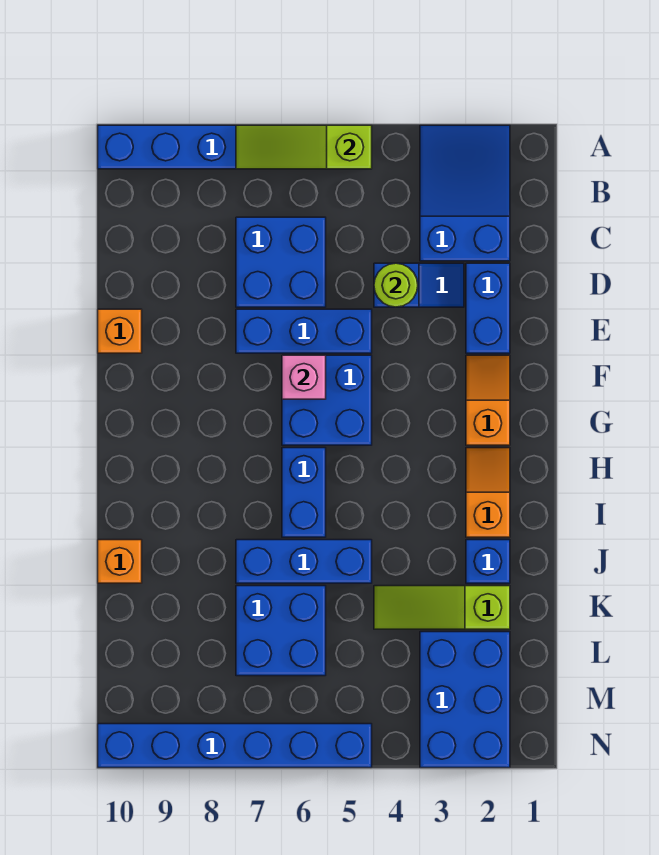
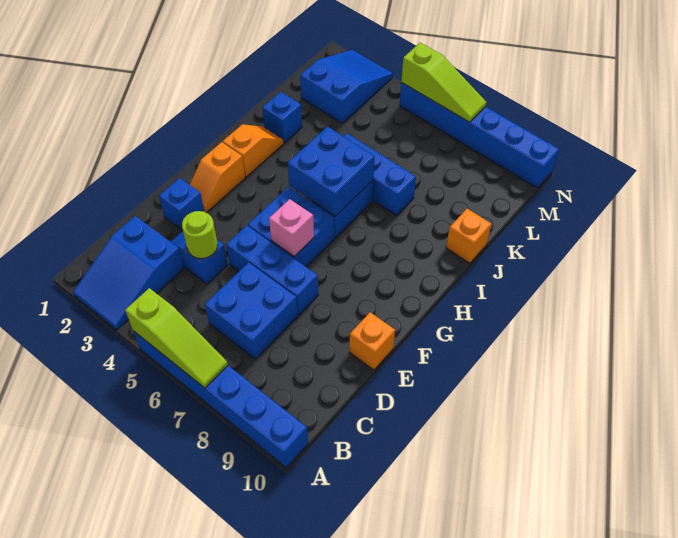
blue 1x2 brick [466,263,510,353] -> blue 1x1 brick [159,178,204,230]
orange 1x2 slope [466,448,510,537] -> orange 1x2 slope turned to [223,124,284,177]
lime 1x3 slope [374,586,510,629] -> lime 1x3 slope moved to [401,43,486,122]
blue 2x2 brick [236,586,326,676] -> blue 2x2 brick moved to [288,127,375,216]
blue 2x3 brick [420,632,510,768] -> blue 2x3 slope [300,50,393,123]

